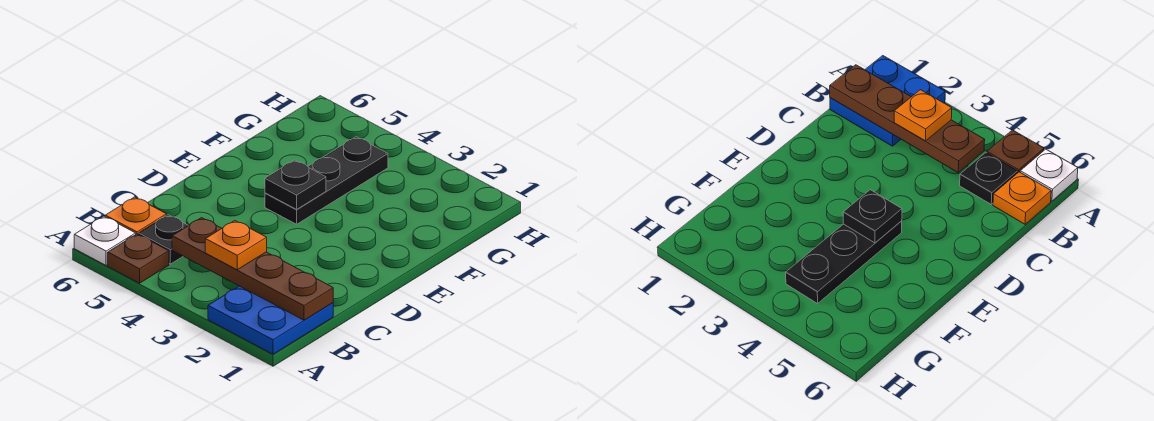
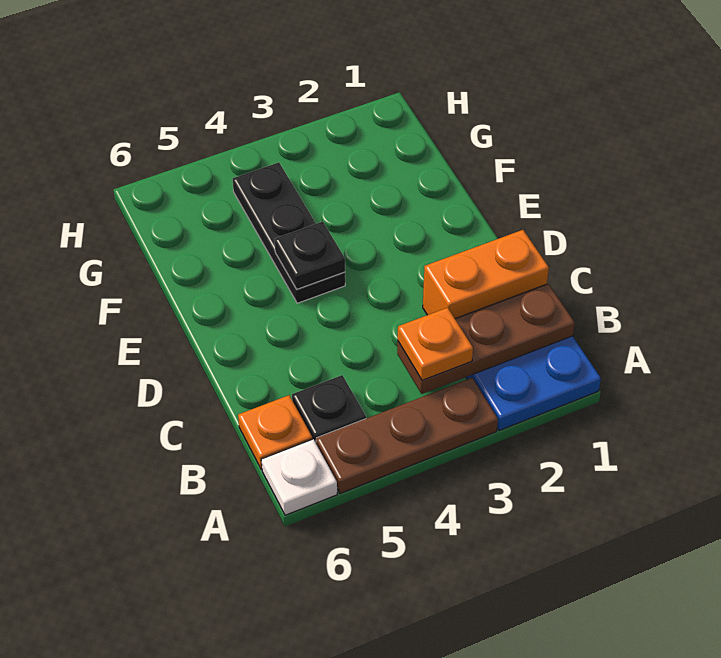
brown 1x1 plate [108,234,169,283] -> brown 1x3 plate [316,378,498,494]
brown 1x4 plate [172,218,333,320] -> brown 1x3 plate [397,284,575,394]
none -> orange 1x2 brick [423,230,549,319]

